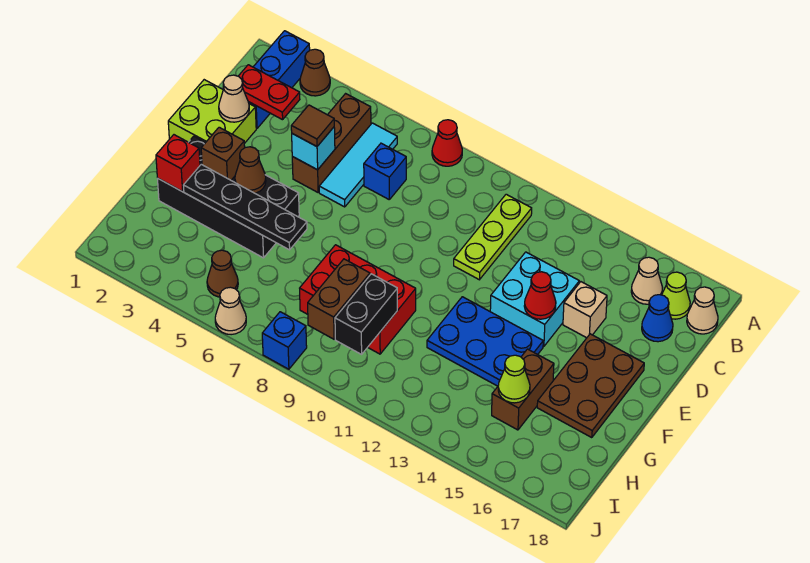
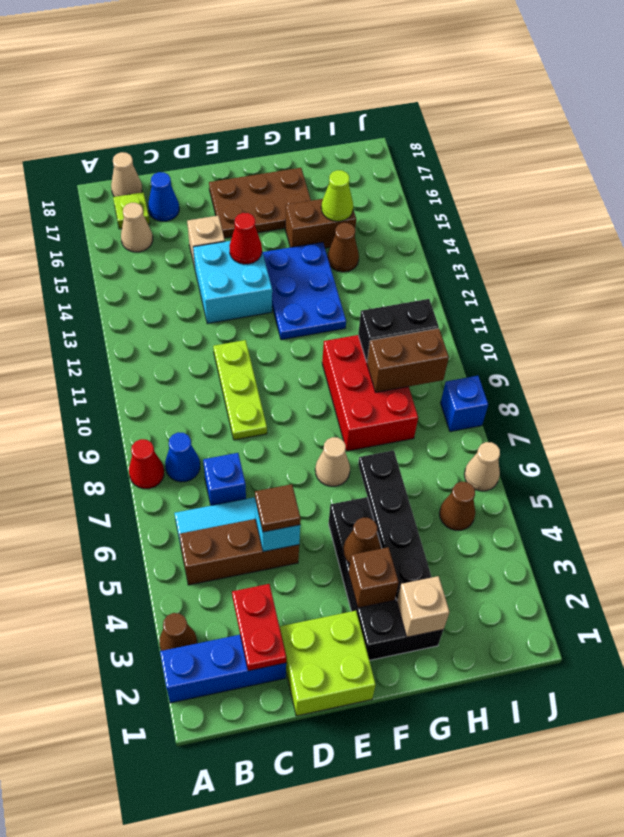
none -> blue 1x1 cone [165,432,200,482]
lime 1x3 plate [454,194,532,280] -> lime 1x3 plate turned to [213,340,267,440]
lime 1x1 cone [662,272,690,319] -> lime 1x1 plate [113,192,150,229]
tan 1x1 cone [219,75,249,122] -> tan 1x1 cone moved to [315,437,350,486]
red 1x1 brick [156,135,200,191] -> tan 1x1 brick [397,576,450,637]
none -> brown 1x1 cone [327,223,359,272]

